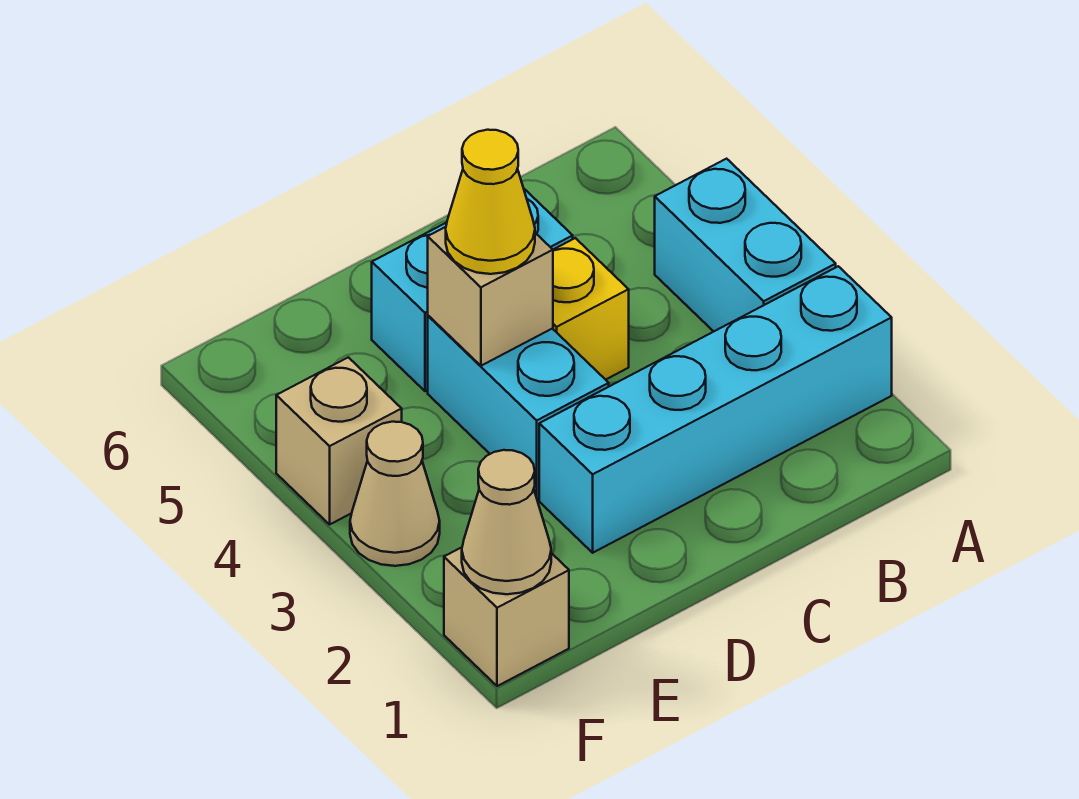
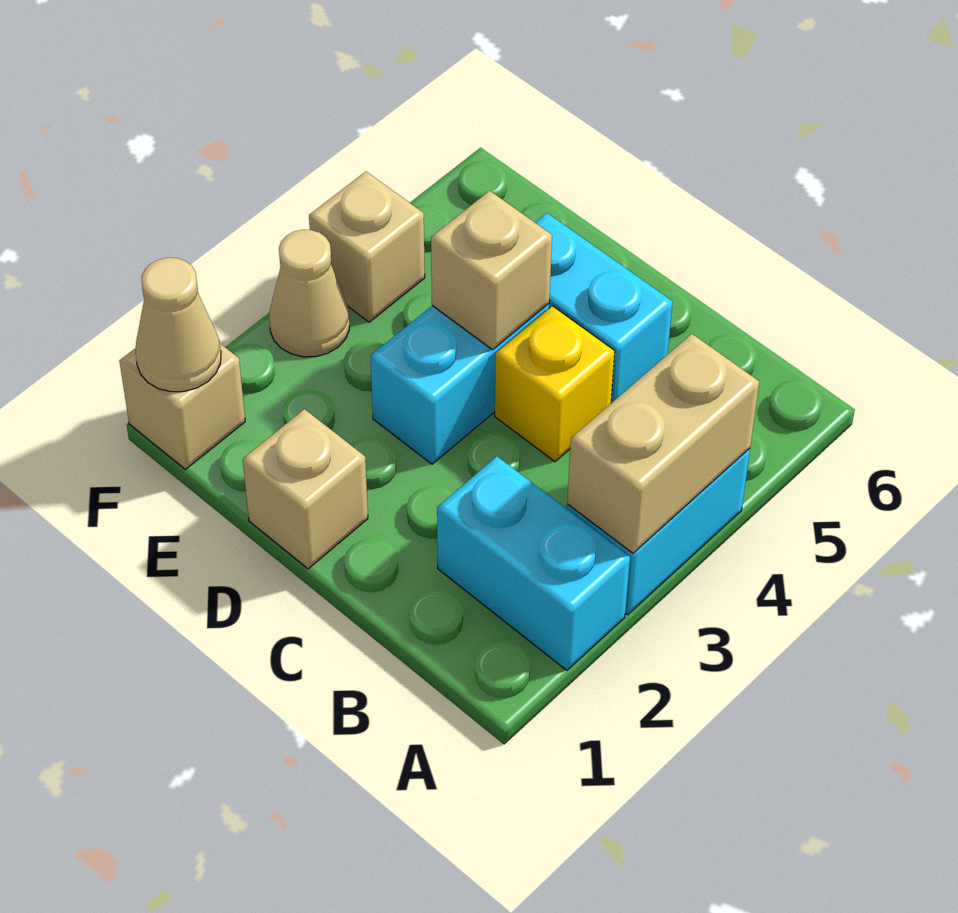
cyan 1x4 brick [539,266,892,553] -> cyan 1x2 brick [437,456,630,670]
none -> tan 1x2 brick [567,334,759,553]
none -> tan 1x1 brick [243,409,368,569]
yellow 1x1 cone [446,130,535,274] -> none

